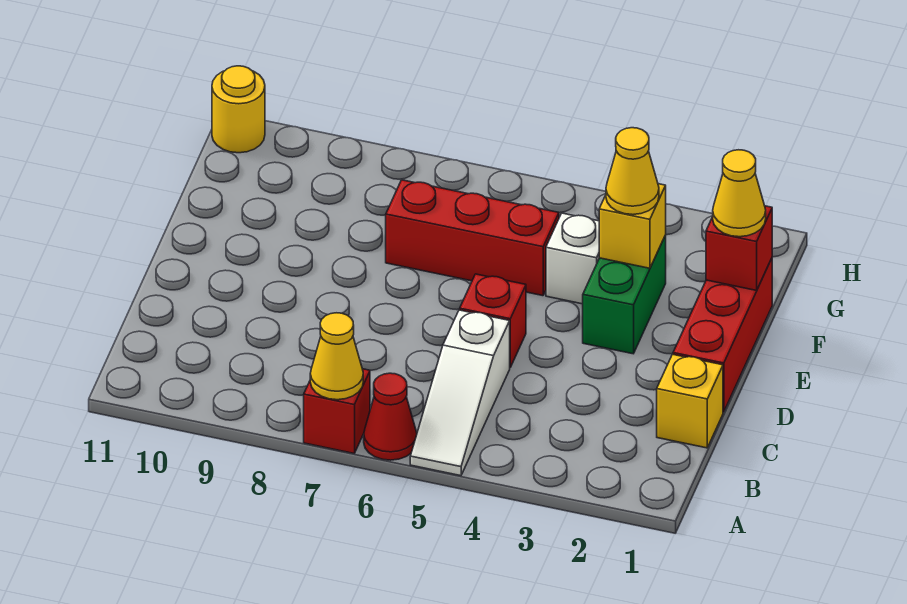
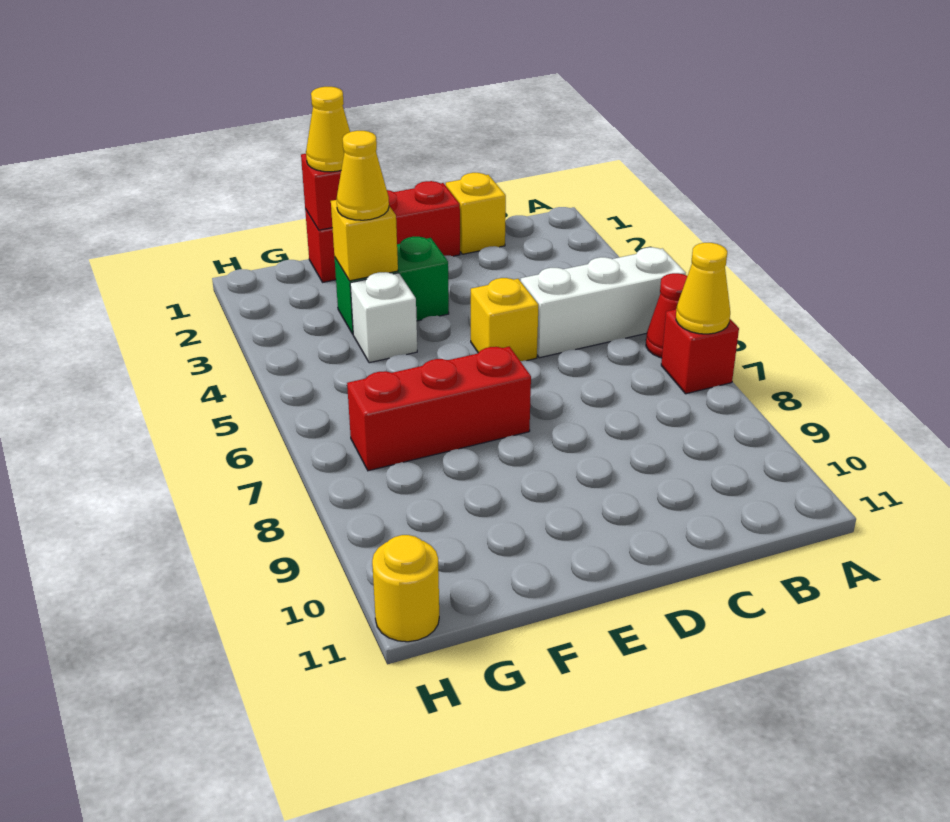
white 1x3 slope [410,310,510,476] -> white 1x3 brick [521,247,686,358]
red 1x1 brick [460,274,526,367] -> yellow 1x1 brick [471,278,538,361]
red 1x3 brick [386,180,559,296] -> red 1x3 brick turned to [347,347,531,471]

